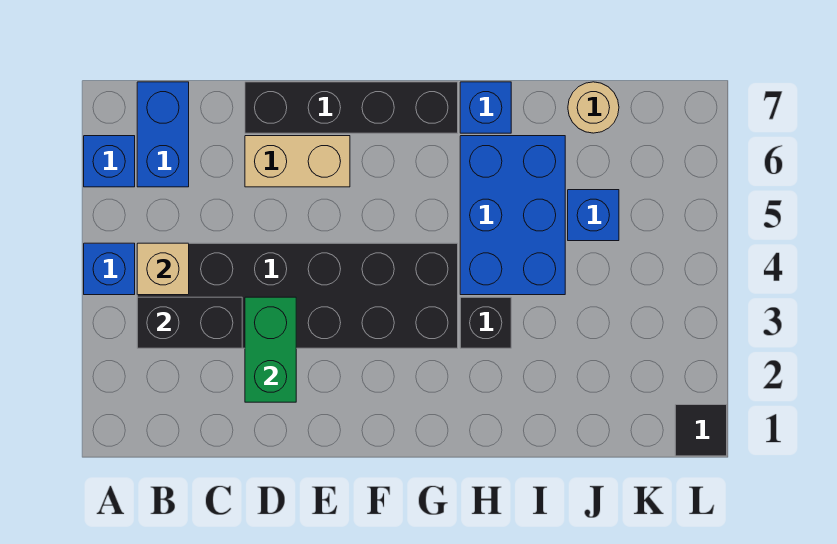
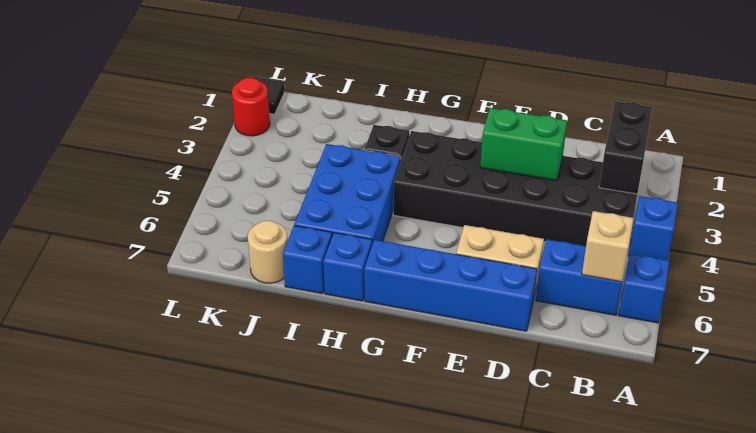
black 1x2 brick [137,297,242,348] -> black 1x2 brick turned to [599,101,653,194]
tan 1x1 brick [137,243,189,295] -> tan 1x1 brick moved to [582,211,634,282]
blue 1x2 brick [137,82,189,187] -> blue 1x2 brick turned to [536,239,622,315]
green 1x2 brick [245,297,296,402] -> green 1x2 brick turned to [480,108,567,181]
black 1x4 brick [245,82,458,133] -> blue 1x4 brick [364,240,537,331]
blue 1x1 brick [568,190,619,241] -> blue 1x1 brick moved to [283,226,332,294]
none -> red 1x1 round brick [232,78,270,136]

